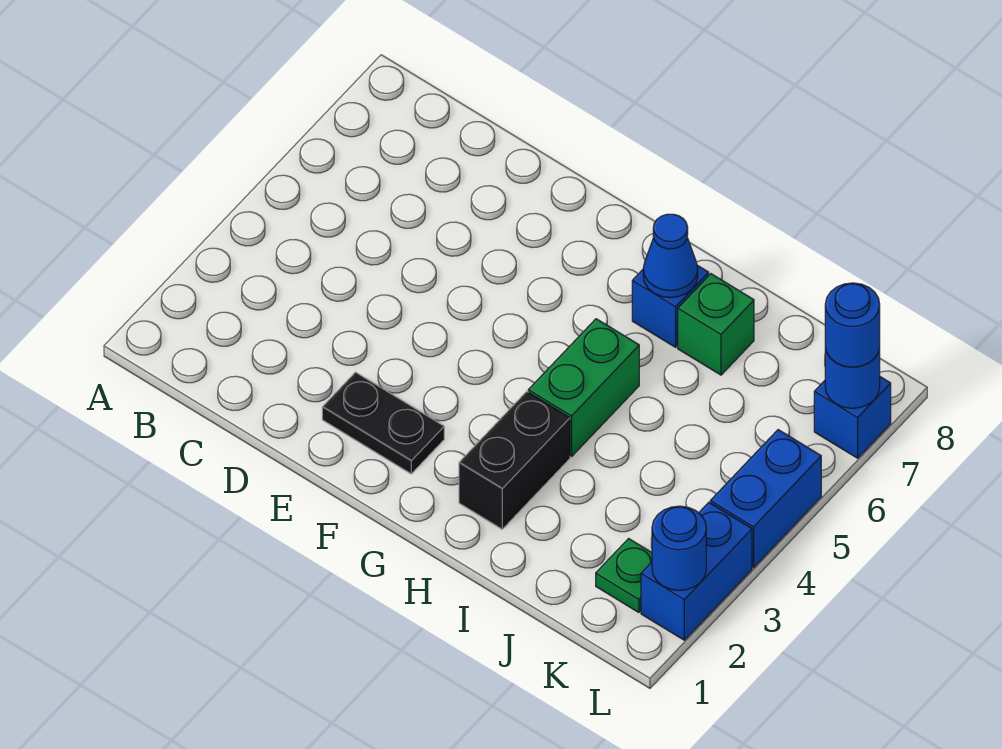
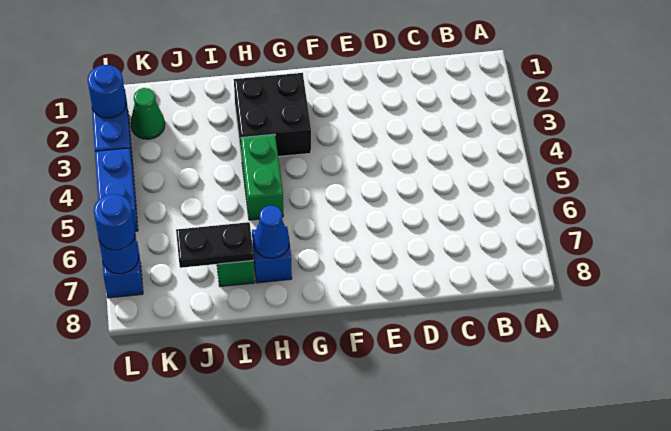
black 1x2 plate [322,372,444,474] -> black 1x2 plate moved to [176,222,254,268]
black 1x2 brick [459,392,570,529] -> black 2x2 brick [234,73,311,158]
green 1x1 plate [596,539,652,612] -> green 1x1 cone [131,88,165,139]

